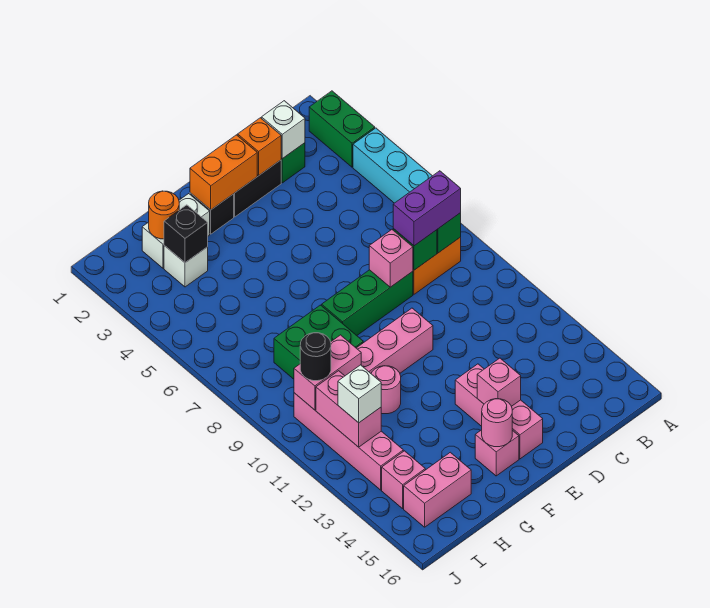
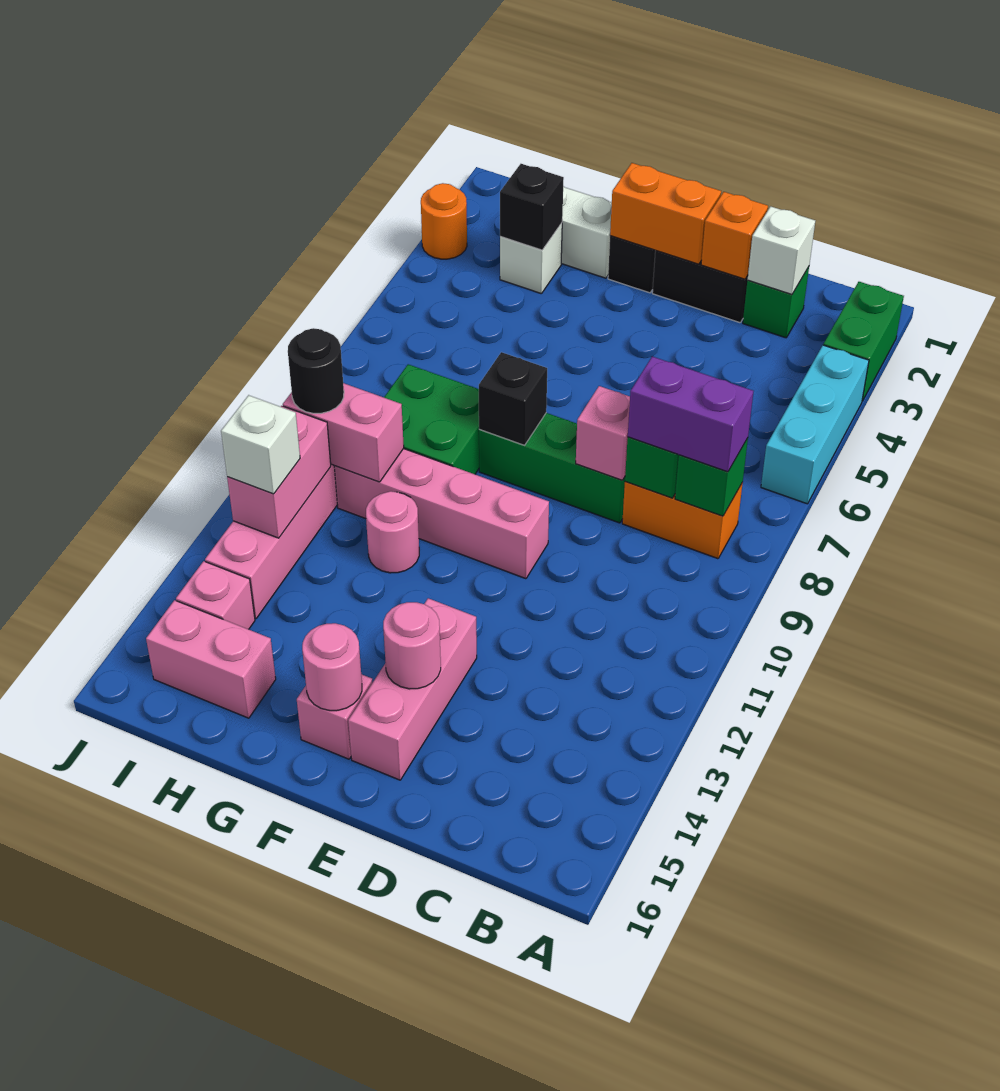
pink 1x1 brick [477,358,521,406] -> pink 1x1 round brick [383,602,441,689]
none -> black 1x1 brick [479,352,547,445]
orange 1x1 round brick [149,191,179,239] -> orange 1x1 round brick moved to [421,183,467,259]

